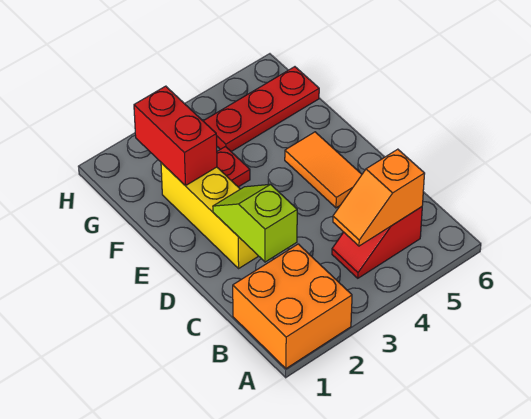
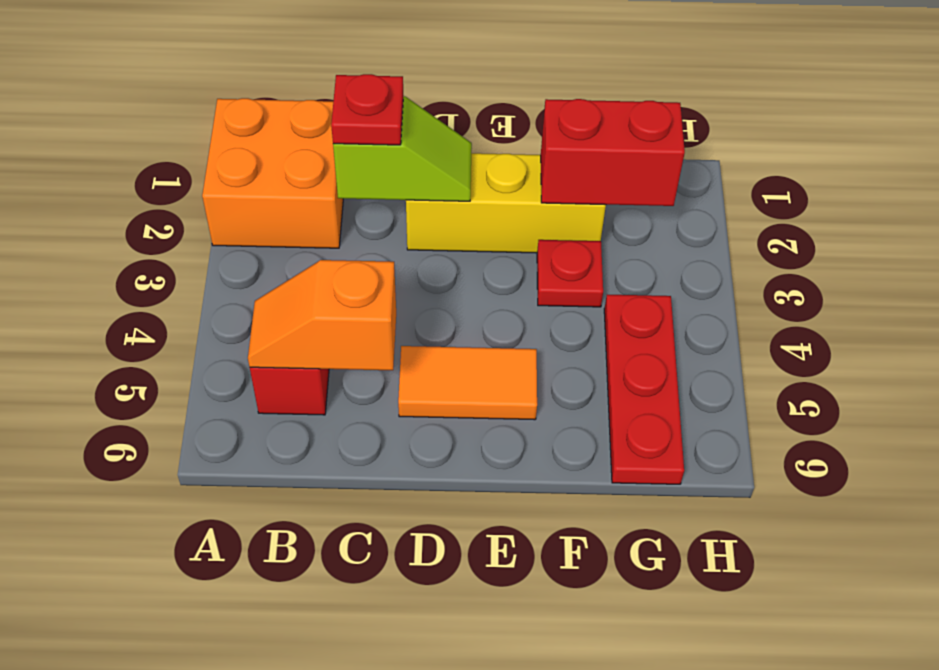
orange 1x2 slope [333,149,425,246] -> orange 1x2 slope turned to [248,260,396,370]
none -> red 1x1 plate [331,74,404,145]

